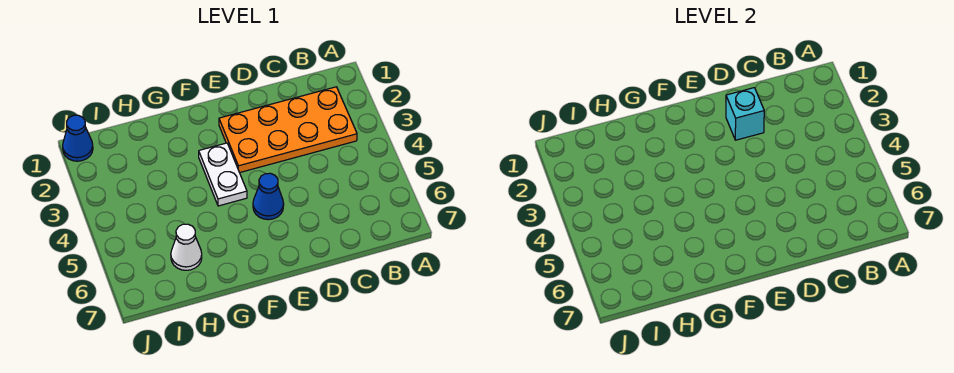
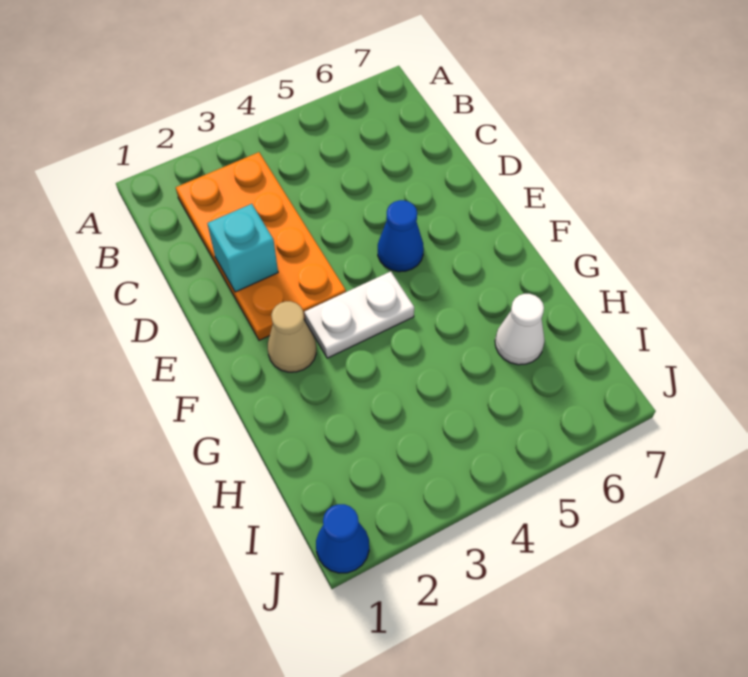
none -> tan 1x1 cone [268,301,316,372]

